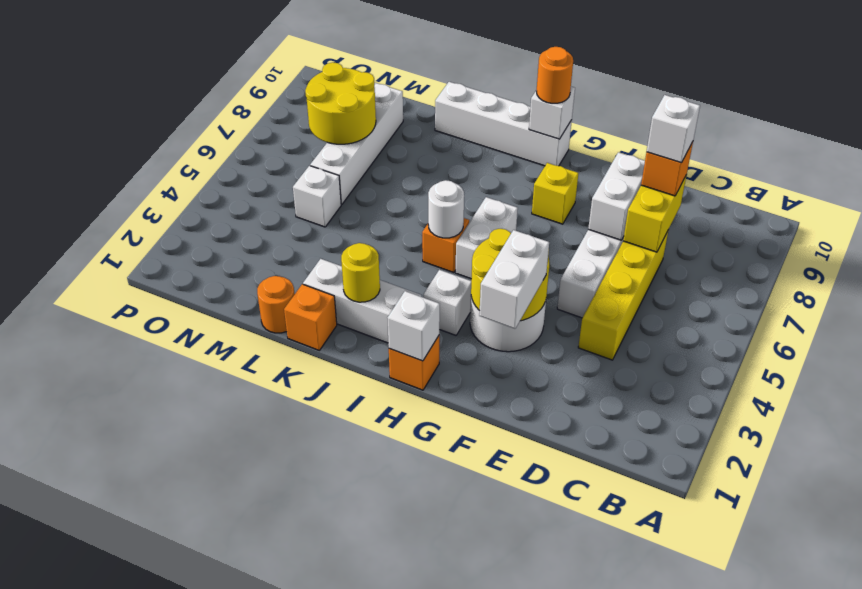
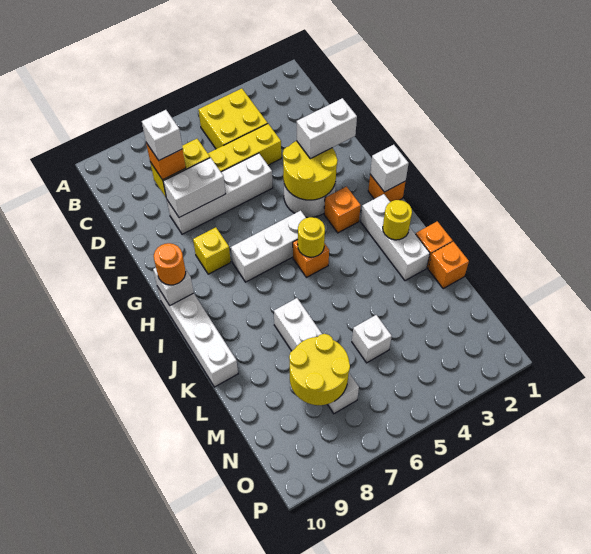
none -> yellow 2x2 brick [198,88,268,149]
white 1x1 brick [423,270,471,335] -> orange 1x1 brick [324,187,361,233]
white 1x2 brick [455,197,518,279] -> white 1x3 brick [231,211,306,282]
white 1x1 round brick [428,180,464,238] -> yellow 1x1 round brick [298,217,325,257]
orange 1x1 round brick [257,276,295,333] -> orange 1x1 brick [428,242,469,288]
white 1x4 brick [310,83,403,204] -> white 1x4 brick turned to [274,298,359,414]

